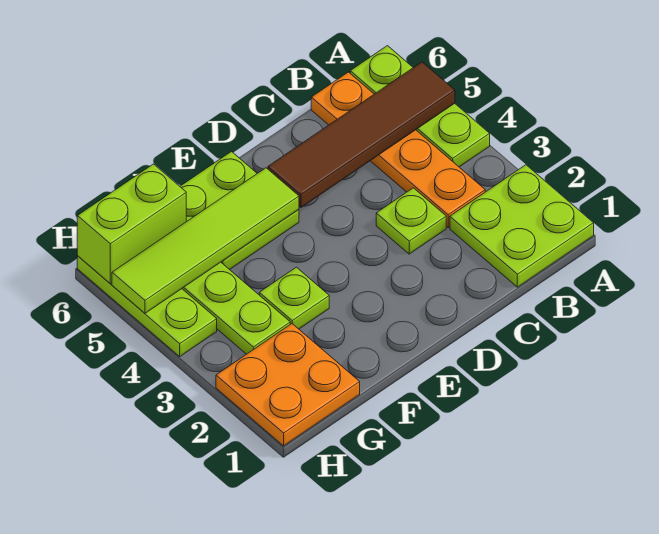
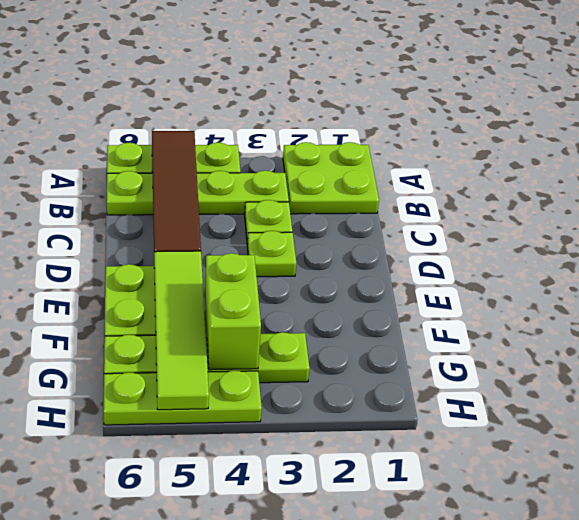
orange 1x4 plate [311,72,485,227] -> lime 1x4 plate [107,171,289,215]
lime 1x1 plate [259,267,329,329] -> lime 1x1 plate moved to [247,231,296,277]
orange 2x2 plate [216,324,360,446] -> none
lime 1x2 brick [77,164,186,284] -> lime 1x2 brick moved to [205,253,261,370]

